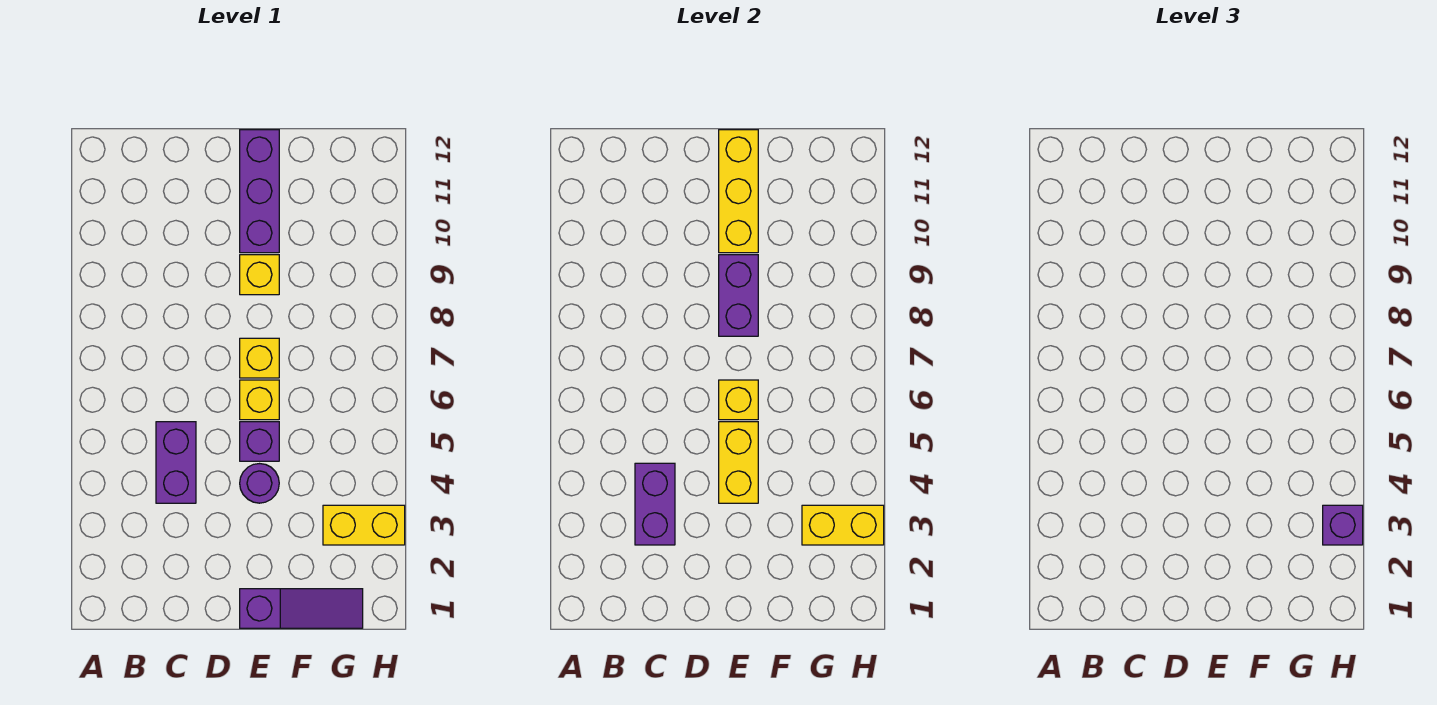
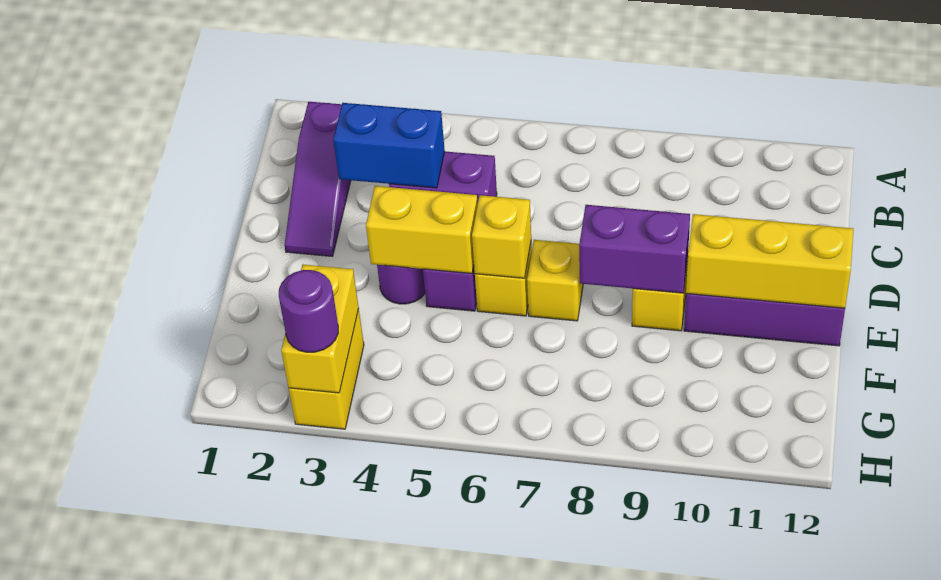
purple 1x2 brick [635,463,675,545] -> blue 1x2 brick [333,103,445,188]
purple 1x3 slope [240,589,363,628] -> purple 1x3 slope moved to [285,102,351,256]
purple 1x1 brick [1323,505,1363,545] -> purple 1x1 round brick [279,270,338,352]

